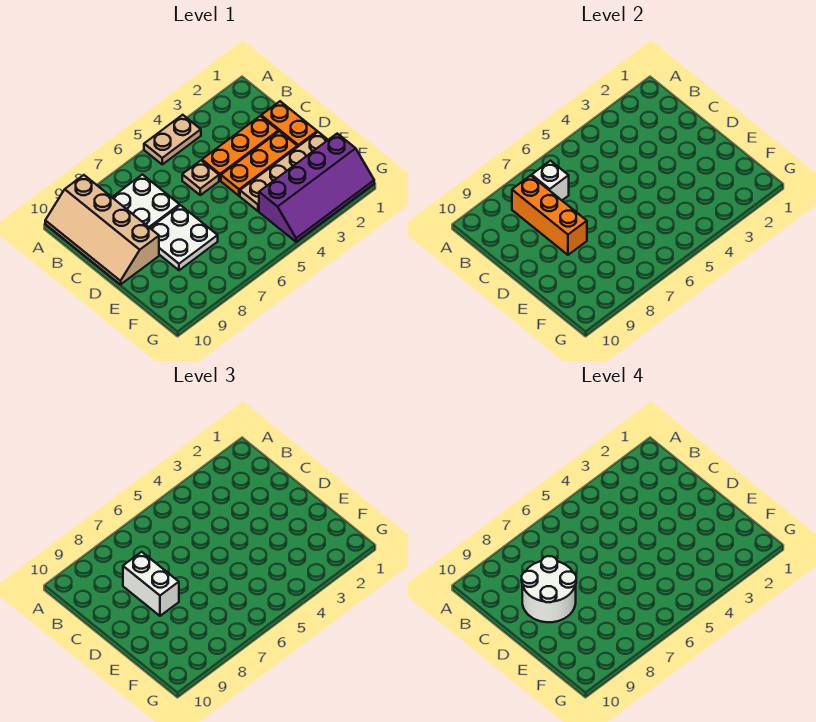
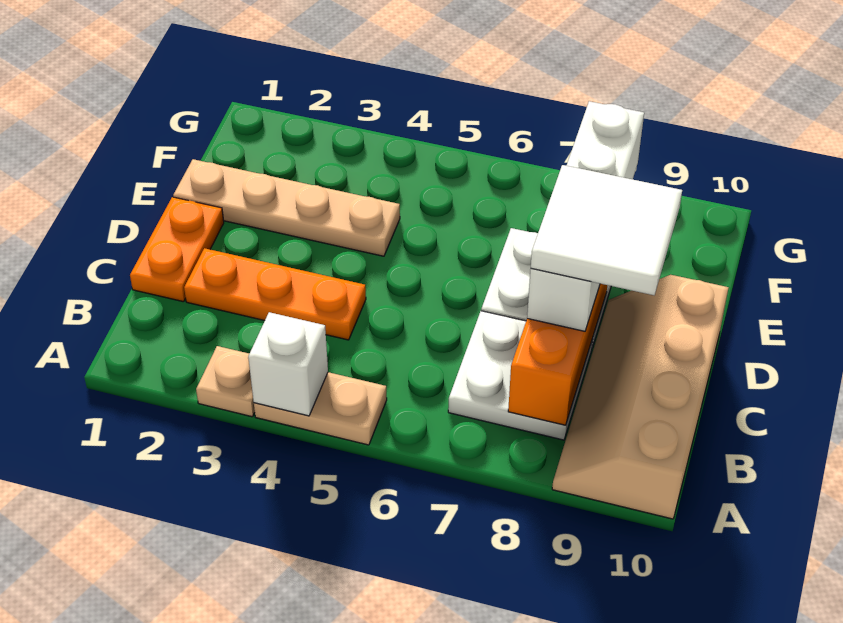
tan 2x4 slope [45,175,159,285] -> tan 2x4 slope turned to [552,275,729,519]
white 1x1 brick [532,161,569,200] -> white 1x1 brick moved to [248,312,328,416]
tan 1x1 plate [182,161,219,195] -> tan 1x1 plate moved to [196,346,255,417]
white 1x2 brick [123,552,179,616] -> white 1x4 brick [527,101,644,331]
white 2x2 round brick [522,556,576,622] -> white 2x2 tile [531,165,682,295]
orange 1x3 plate [221,131,297,196] -> none
purple 2x4 slope [259,134,374,242] -> none

